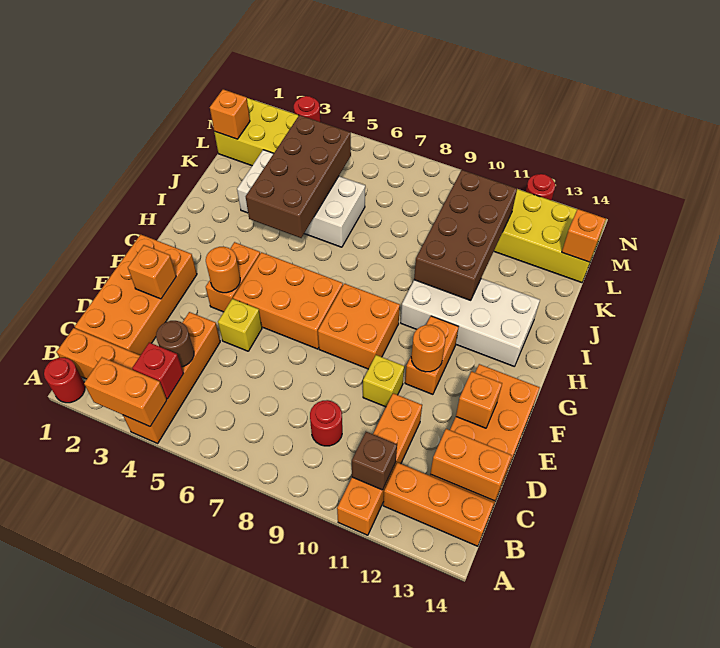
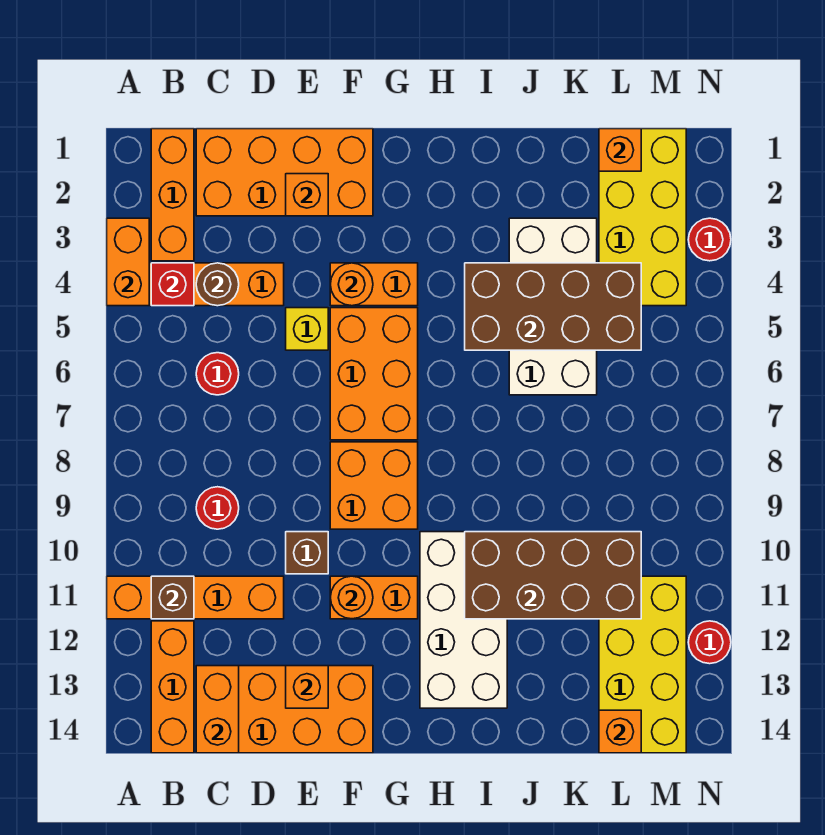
red 1x1 round brick [44,358,85,403] -> red 1x1 round brick moved to [196,353,239,395]
yellow 1x1 brick [363,355,404,407] -> brown 1x1 brick [286,532,328,574]

